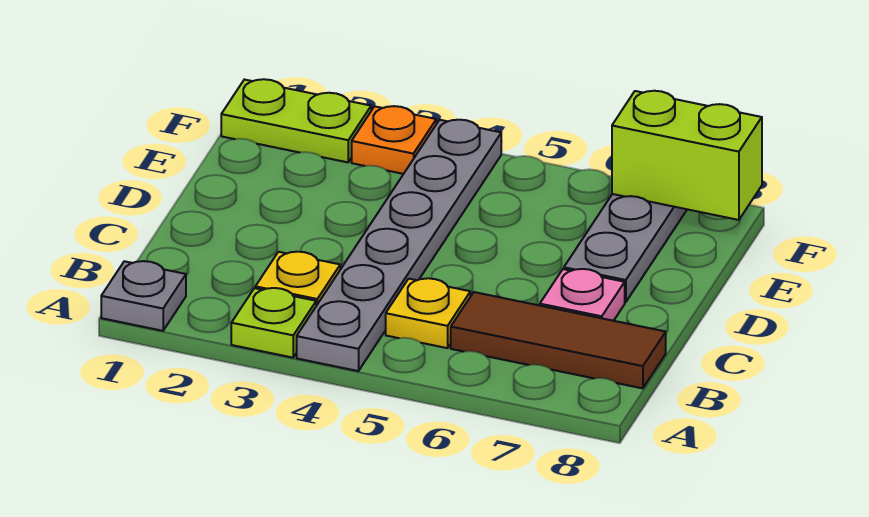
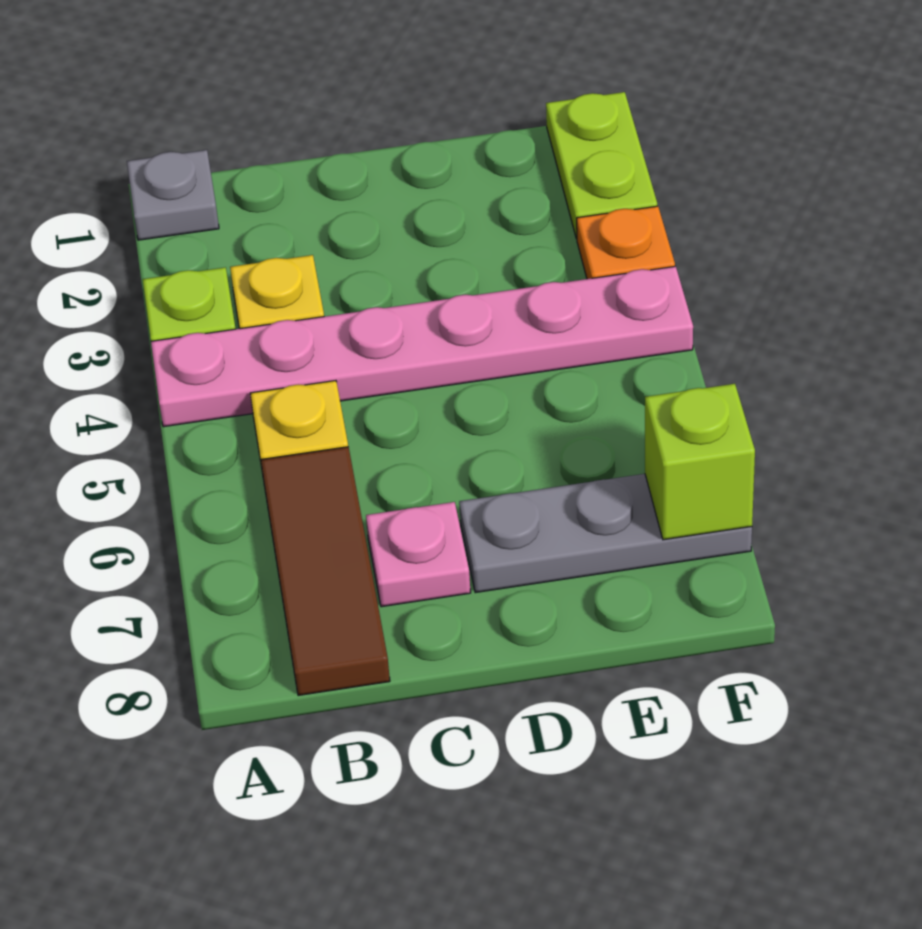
grey 1x6 plate [297,120,501,371] -> pink 1x6 plate [151,266,693,427]
lime 1x2 brick [612,91,762,220] -> lime 1x1 brick [645,384,755,540]

